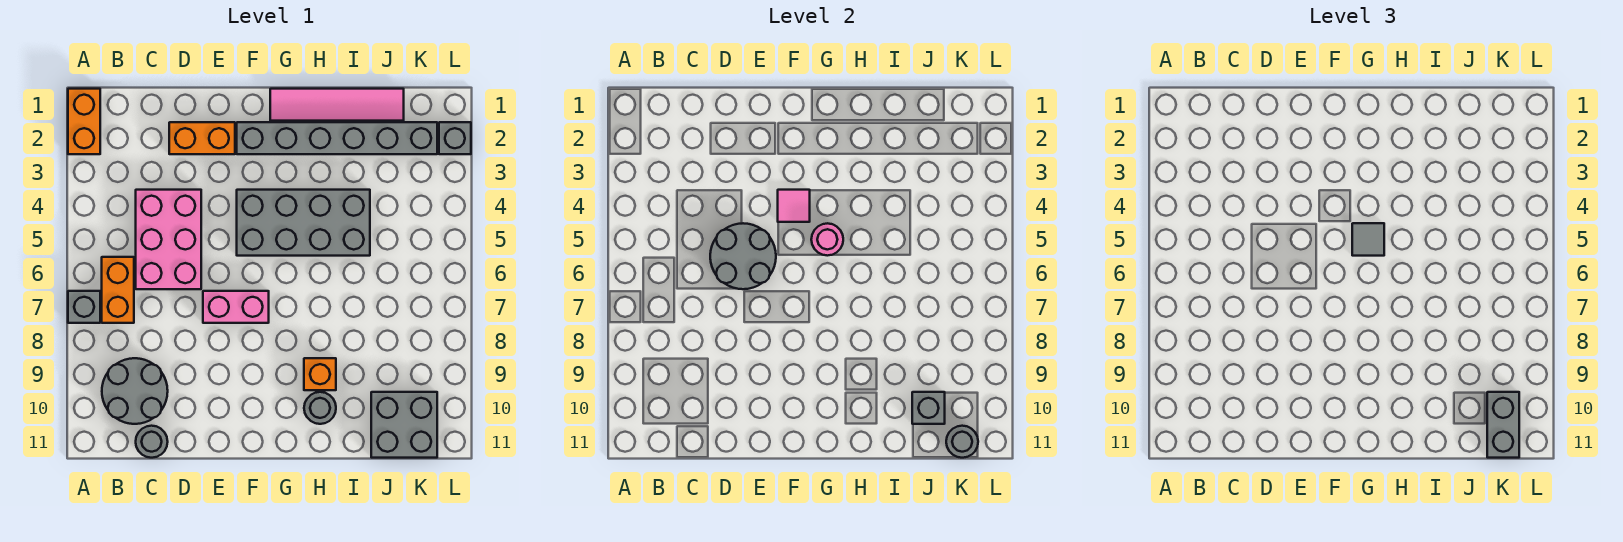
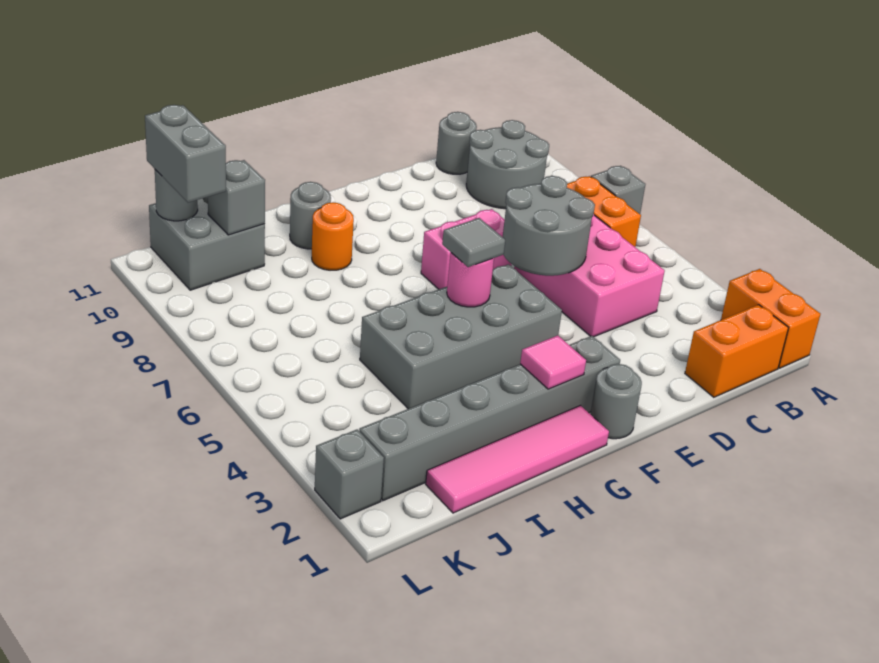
orange 1x2 brick [169,122,235,154] -> orange 1x2 brick moved to [685,305,788,397]
none -> grey 1x1 round brick [591,364,642,439]
pink 1x1 tile [778,190,810,222] -> pink 1x1 tile moved to [520,335,586,389]
orange 1x1 brick [304,358,336,390] -> orange 1x1 round brick [312,202,354,270]

